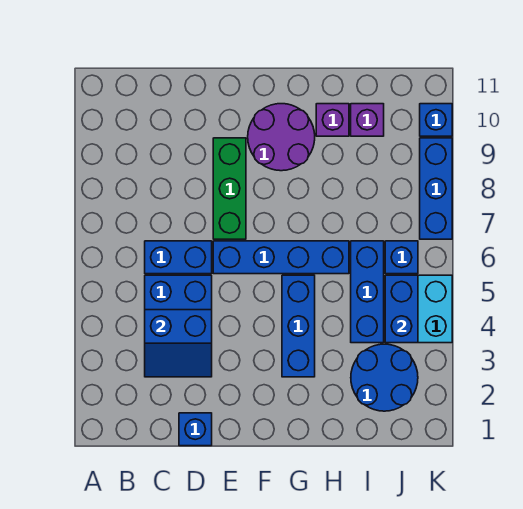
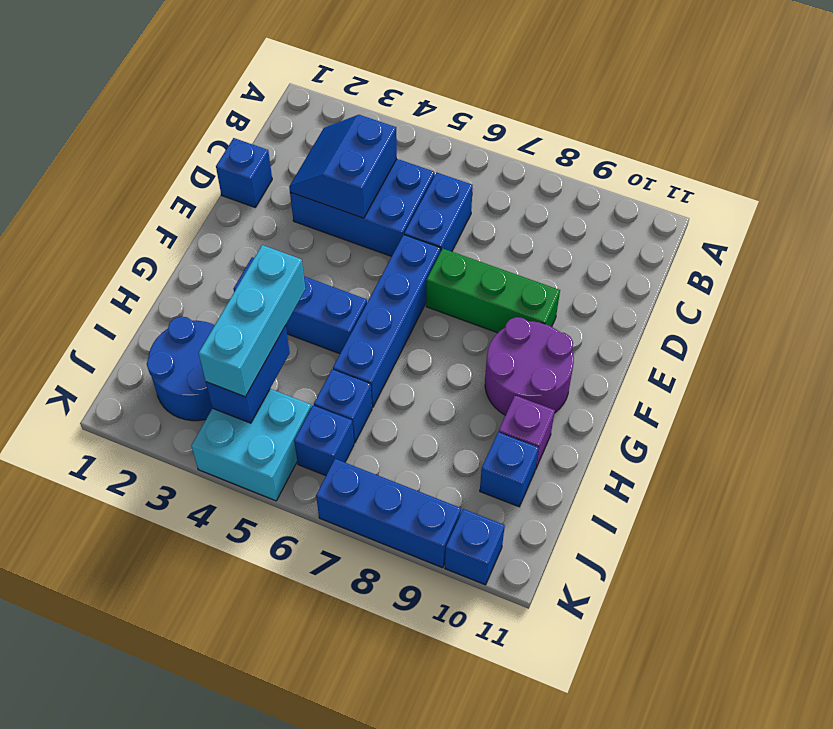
none -> cyan 1x3 brick [199,245,305,397]
blue 1x3 brick [351,241,384,343] -> blue 1x1 brick [314,369,372,443]
purple 1x1 brick [351,104,384,136] -> blue 1x1 brick [480,432,539,507]
blue 1x2 brick [385,275,418,343] -> blue 1x2 brick turned to [206,326,290,423]

